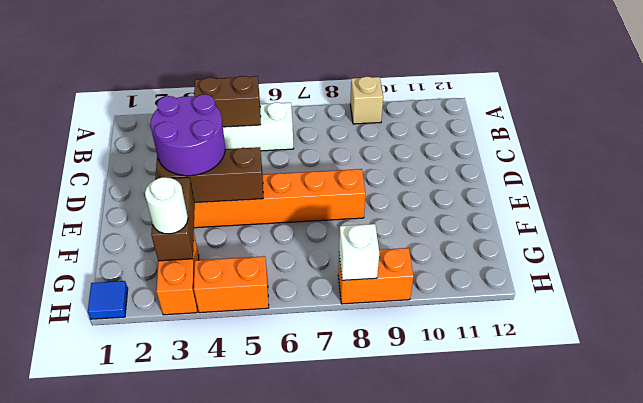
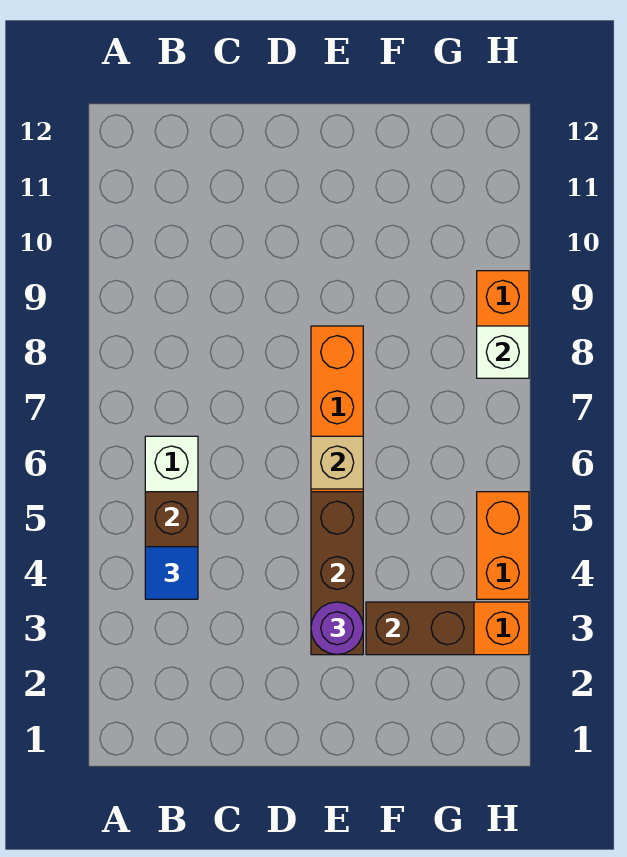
tan 1x1 brick [350,77,383,124] -> tan 1x1 brick moved to [311,436,363,489]
purple 2x2 round brick [151,94,225,176] -> purple 1x1 round brick [311,602,363,655]
white 1x1 round brick [145,177,188,234] -> none
blue 1x1 tile [88,281,128,319] -> blue 1x1 tile moved to [145,547,198,599]

